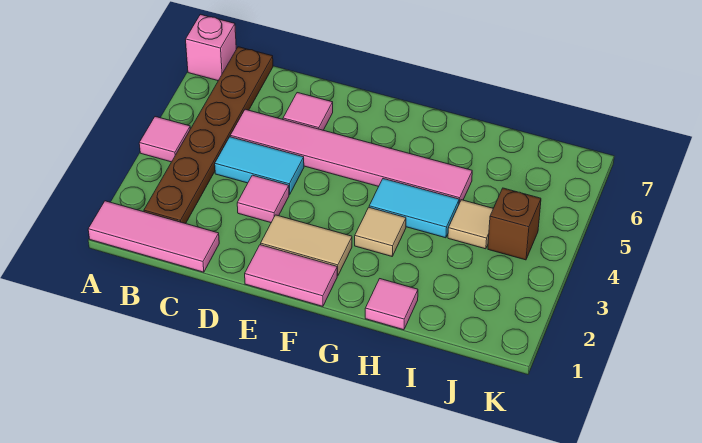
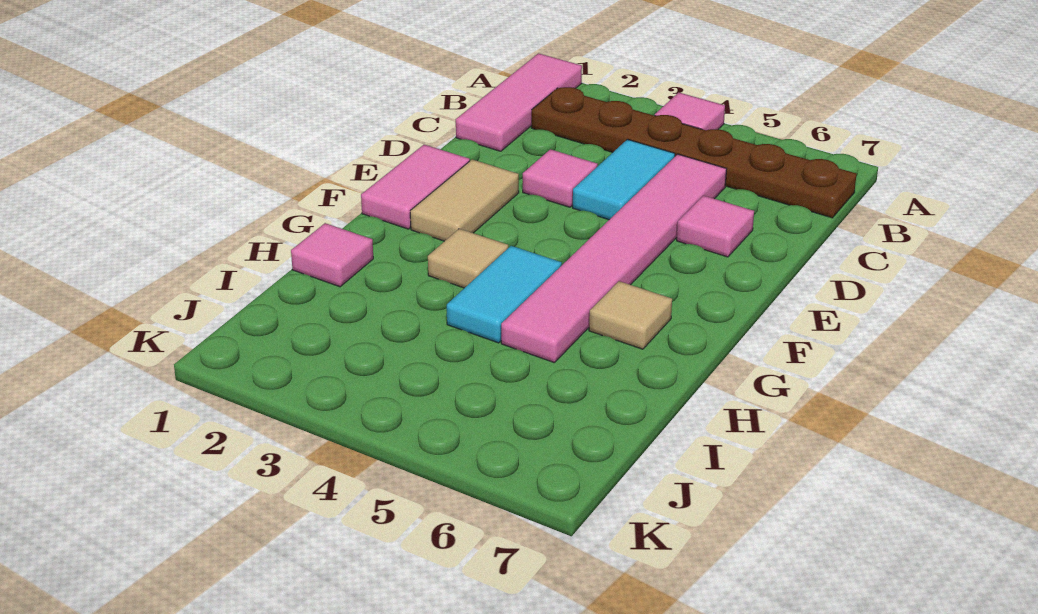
pink 1x1 brick [186,14,236,81] -> none
tan 1x1 tile [448,200,493,249] -> tan 1x1 tile moved to [589,281,672,349]
brown 1x1 brick [488,188,541,260] -> none

